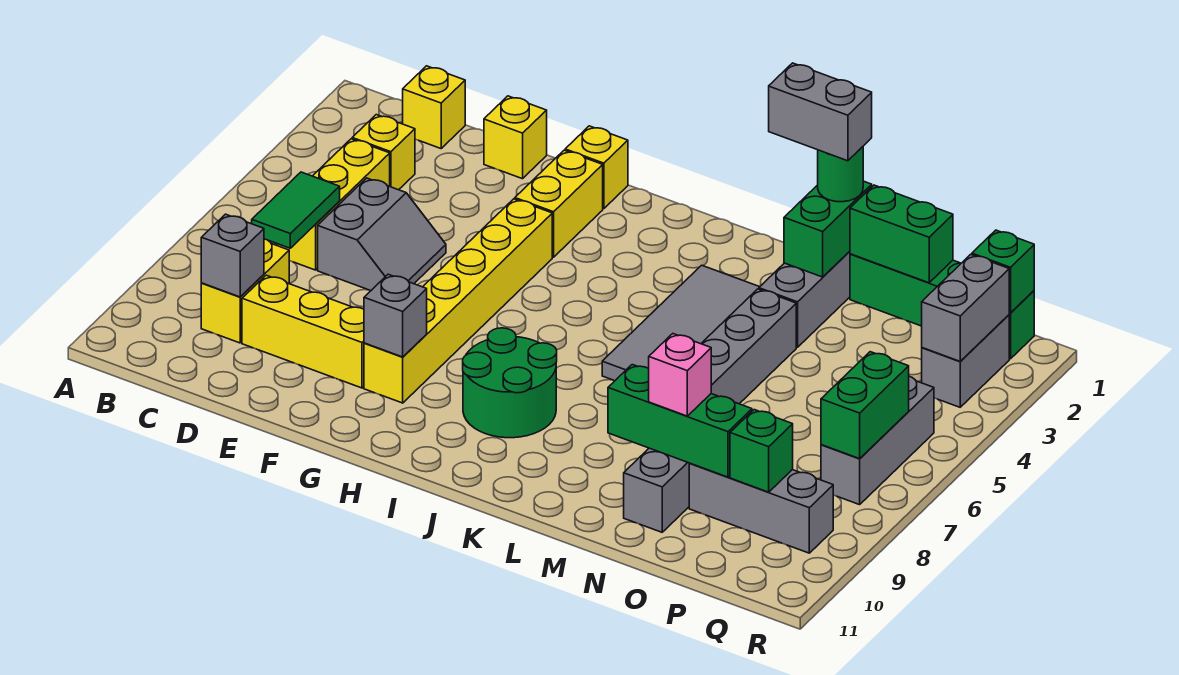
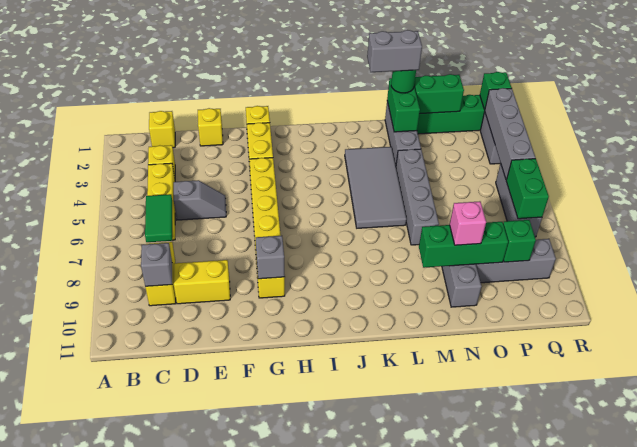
grey 2x2 slope [318,178,446,291] -> grey 1x2 slope [174,180,226,220]
yellow 1x3 brick [242,275,364,388] -> yellow 1x2 brick [174,260,230,304]
green 2x2 round brick [463,328,557,438] -> none
grey 1x2 brick [922,254,1009,361] -> grey 1x4 brick [485,88,535,180]

